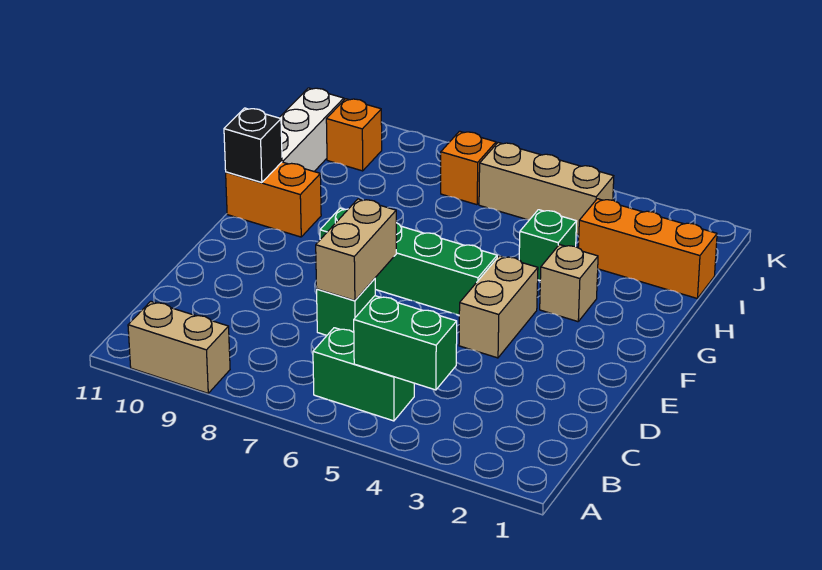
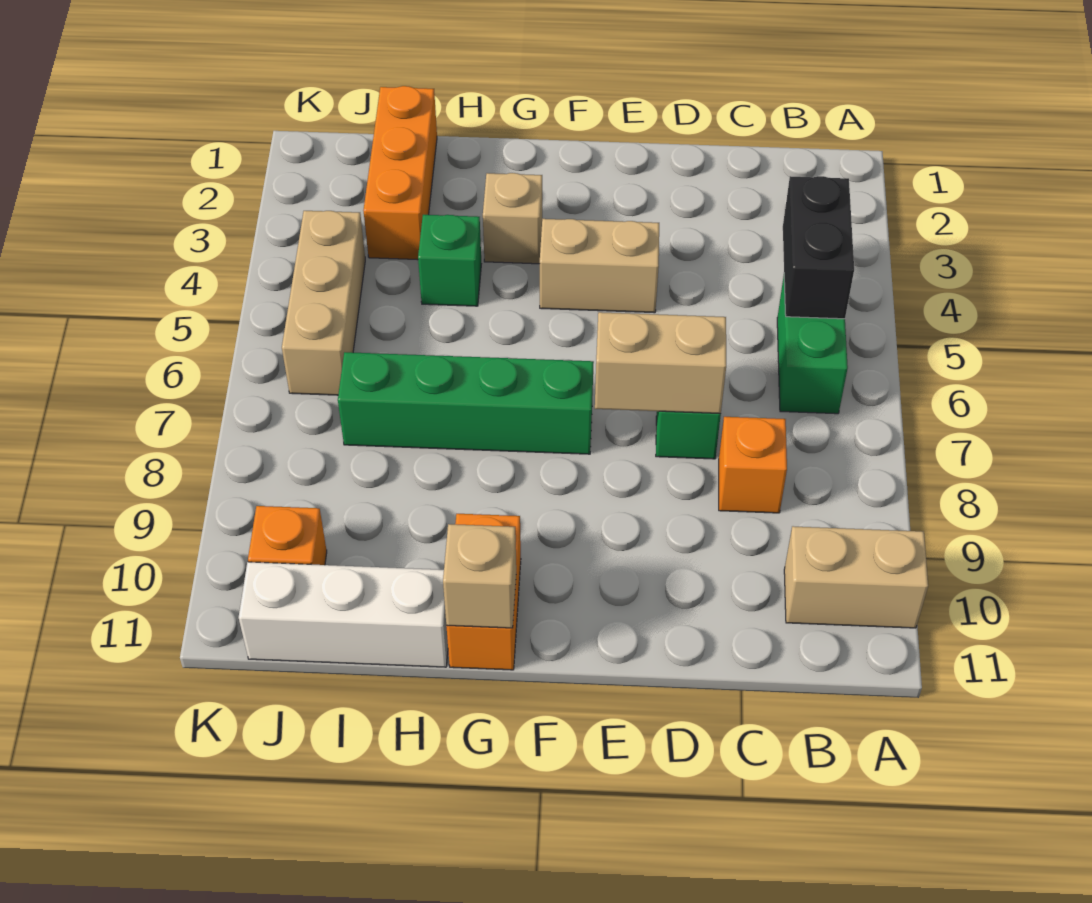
tan 1x2 brick [128,301,230,393] -> tan 1x2 brick turned to [784,526,928,628]
green 1x2 brick [354,296,457,390] -> black 1x2 brick [783,176,854,319]
green 1x4 brick [320,208,497,315] -> green 1x4 brick turned to [338,352,594,454]
black 1x1 brick [224,108,282,183] -> tan 1x1 brick [443,524,516,628]
orange 1x1 brick [441,131,496,205] -> orange 1x1 brick moved to [719,417,787,513]

